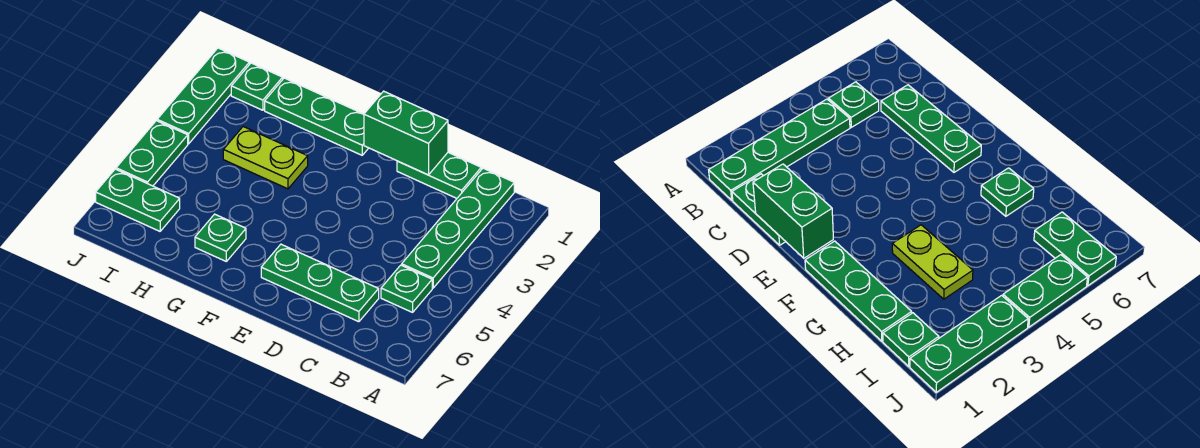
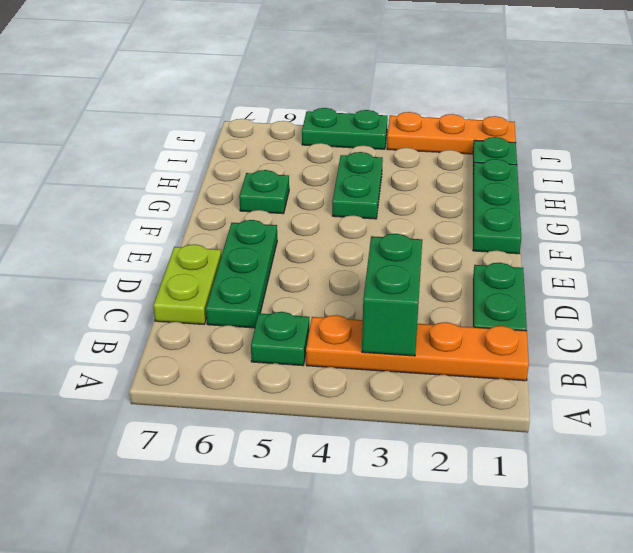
green 1x4 plate [402,168,514,288] -> orange 1x4 plate [306,315,529,381]
green 1x2 brick [364,91,448,175] -> green 1x2 brick moved to [362,234,422,356]
lime 1x2 plate [223,127,308,189] -> lime 1x2 plate moved to [153,244,221,324]
green 1x2 plate [96,169,180,231] -> green 1x2 plate moved to [332,152,383,219]
green 1x3 plate [157,48,249,144] -> orange 1x3 plate [387,112,516,154]

